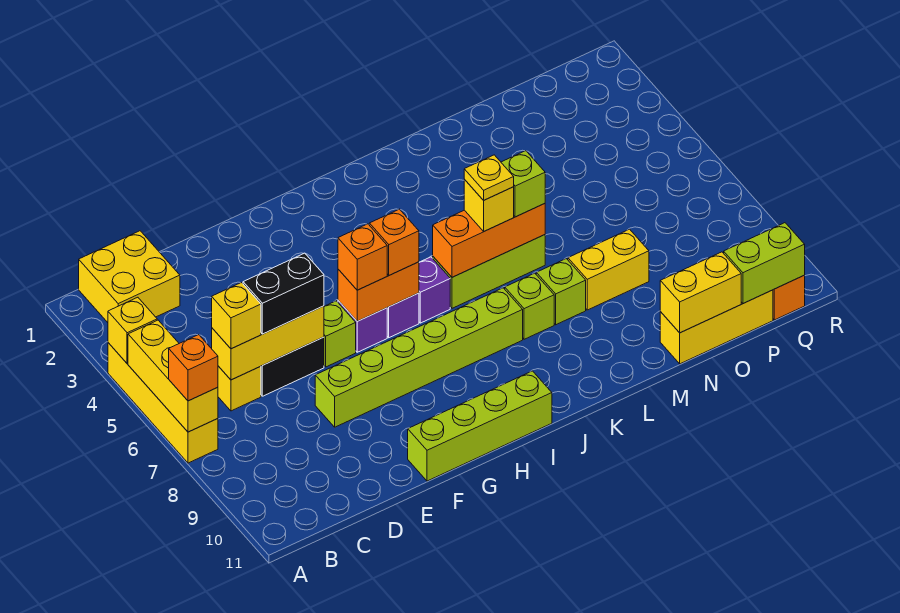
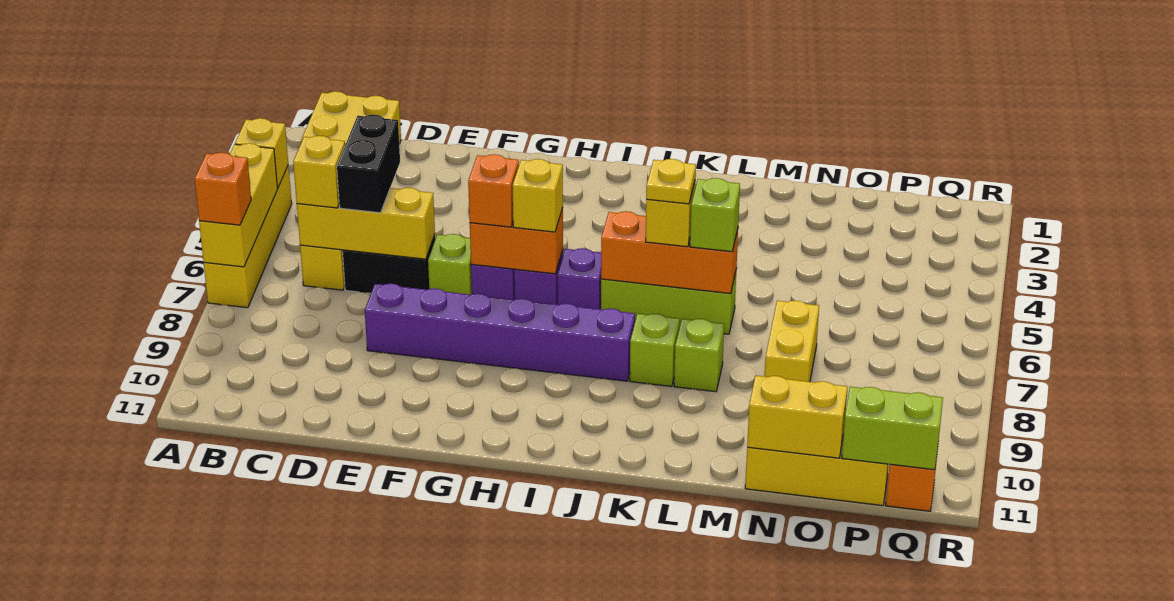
black 1x2 brick [243,253,324,334] -> black 1x2 brick turned to [337,115,400,213]
lime 1x6 brick [315,288,523,427] -> purple 1x6 brick [365,283,635,381]
lime 1x4 brick [408,371,552,481] -> none
orange 1x1 brick [369,209,419,275] -> yellow 1x1 brick [512,159,563,232]
yellow 1x2 brick [568,229,649,310] -> yellow 1x2 brick turned to [765,300,819,382]

